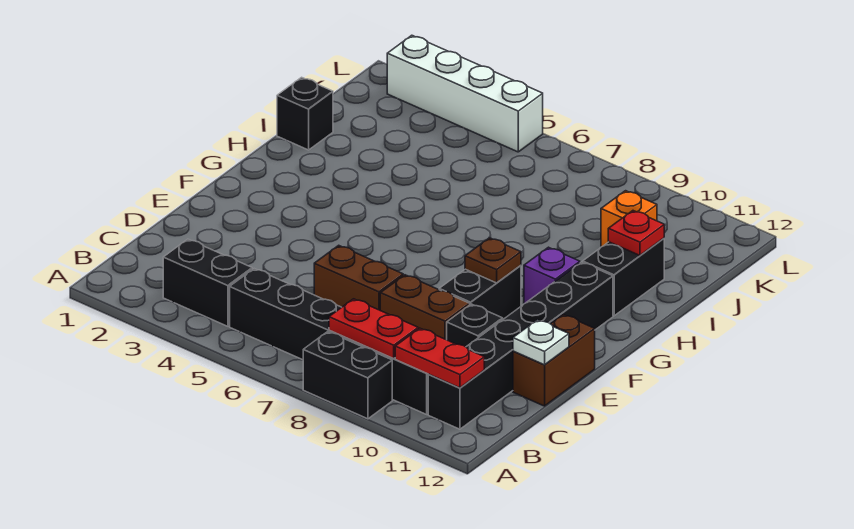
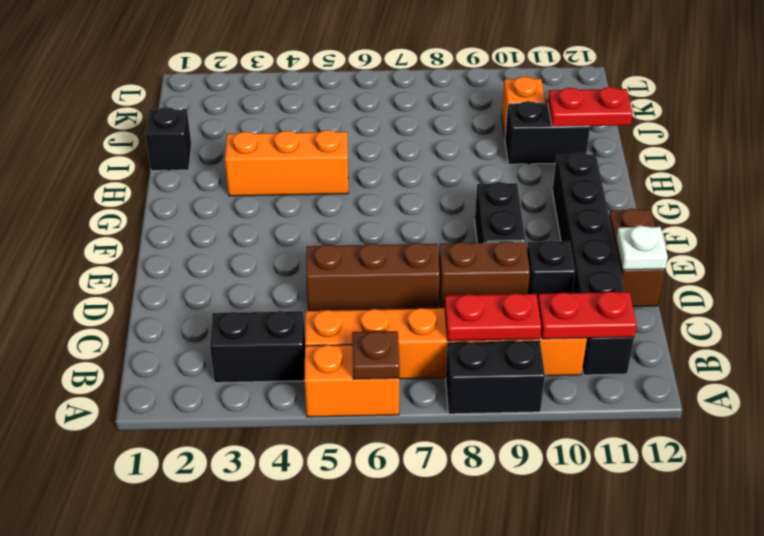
none -> orange 1x2 brick [304,345,399,417]
black 1x6 brick [230,269,429,414] -> orange 1x6 brick [305,308,587,379]
brown 1x2 brick [314,245,403,310] -> brown 1x3 brick [306,243,440,311]
brown 1x1 plate [465,238,521,283] -> brown 1x1 plate moved to [352,331,400,379]
purple 1x1 brick [524,247,580,304] -> none
none -> orange 1x3 brick [225,130,348,196]
black 1x2 brick [583,238,664,316] -> black 1x2 brick turned to [505,101,590,164]
red 1x1 plate [608,211,664,255] -> red 1x2 plate [548,87,633,127]
white 1x4 brick [387,35,543,152] -> none

